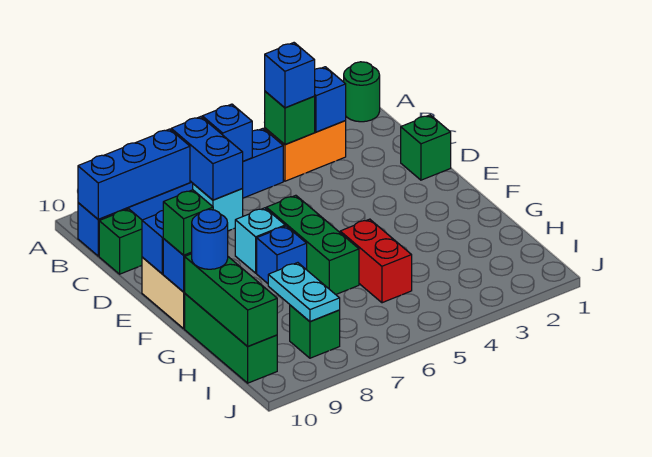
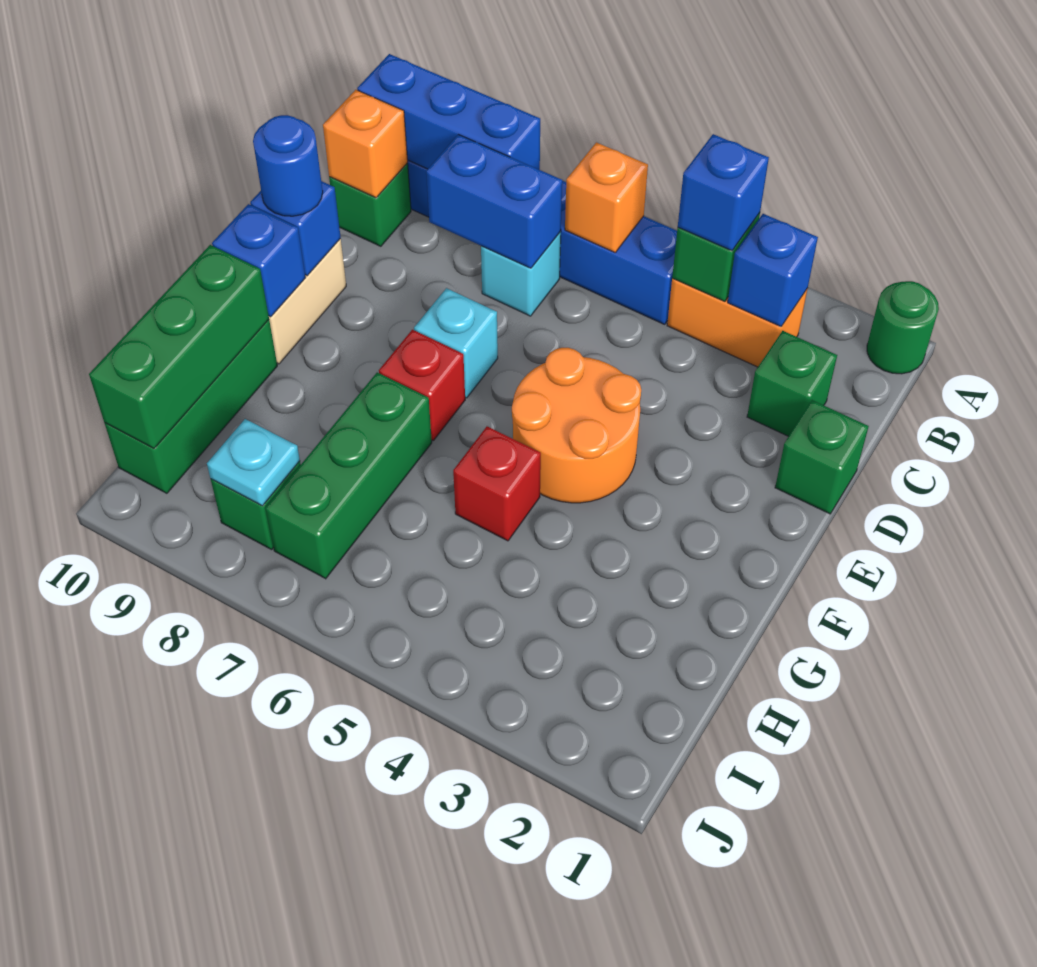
blue 1x1 brick [202,104,252,161] -> orange 1x1 brick [565,142,648,252]
blue 1x2 brick [171,117,243,200] -> blue 1x2 brick turned to [426,134,562,268]
none -> orange 1x1 brick [323,90,408,198]
none -> orange 2x2 round brick [512,348,641,503]
green 1x3 brick [266,195,359,294] -> green 1x3 brick moved to [265,373,432,579]
blue 1x1 brick [257,226,307,283] -> red 1x1 brick [379,330,465,440]
green 1x1 brick [163,190,213,255] -> green 1x1 brick moved to [747,331,837,436]
red 1x2 brick [340,219,412,303] -> red 1x1 brick [453,426,541,541]
blue 1x1 round brick [192,209,228,269] -> blue 1x1 round brick moved to [253,115,323,216]
cyan 1x2 plate [268,263,340,322] -> cyan 1x1 plate [207,419,300,506]

